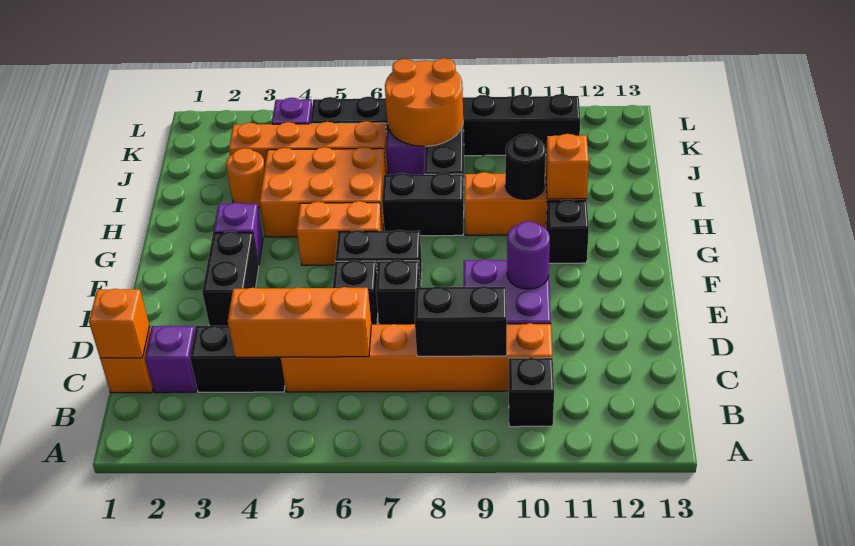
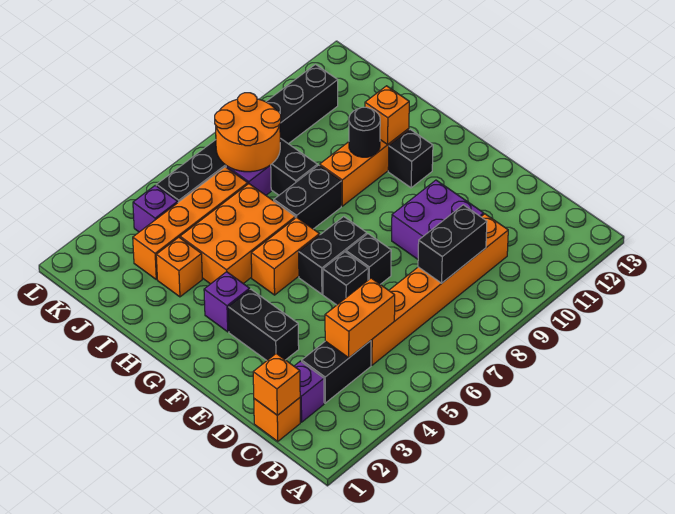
black 1x1 brick [509,358,554,427] -> none
orange 1x3 brick [228,287,371,357] -> orange 1x2 brick [325,278,395,358]
purple 1x1 round brick [507,221,550,289] -> none
orange 1x1 round brick [226,148,265,208] -> orange 1x1 brick [156,237,202,297]

